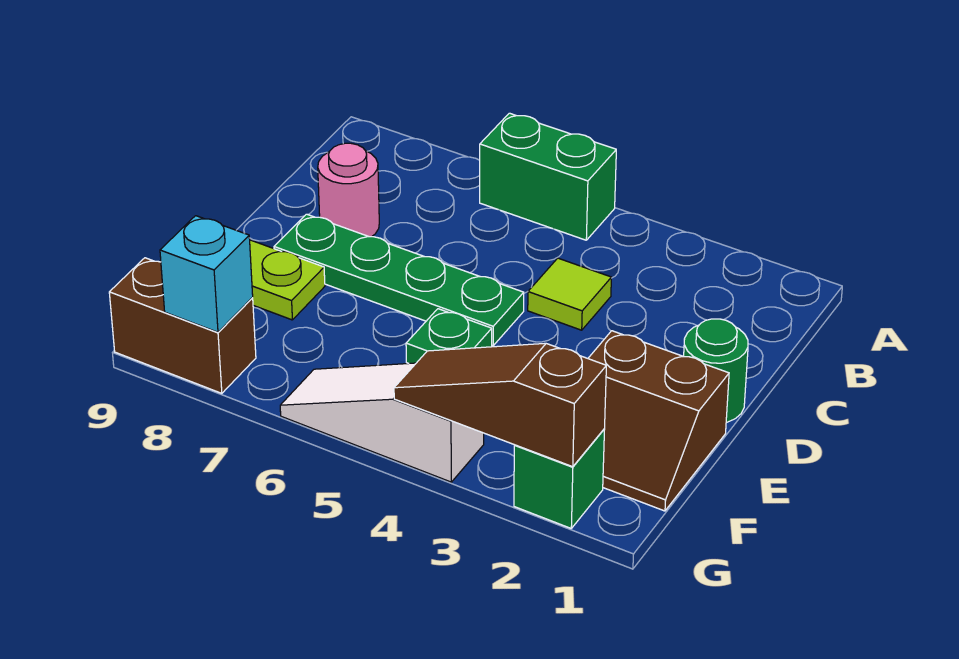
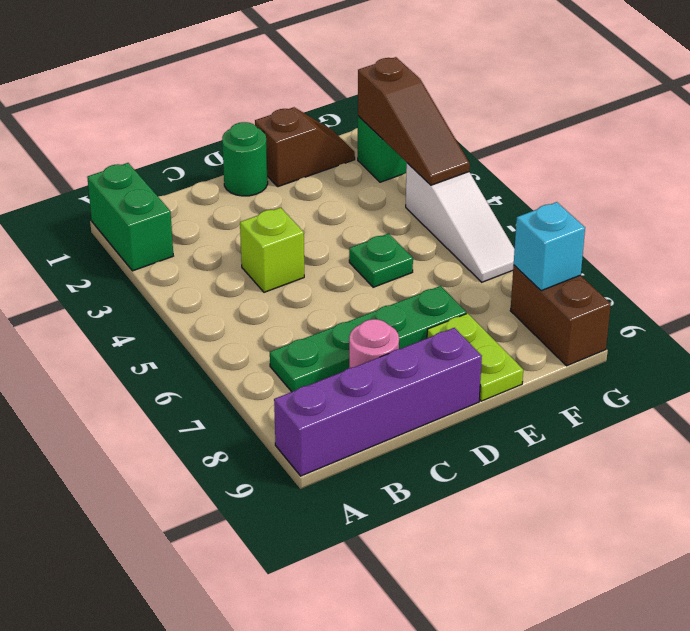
green 1x2 brick [480,113,616,240] -> green 1x2 brick moved to [87,163,173,271]
none -> purple 1x4 brick [274,328,482,476]
lime 1x1 tile [528,258,611,330] -> lime 1x1 brick [240,208,304,292]
green 1x4 plate [274,214,524,346] -> green 1x4 plate turned to [270,286,466,392]
brown 2x2 slope [588,331,729,511] -> brown 1x2 slope [255,107,355,187]

